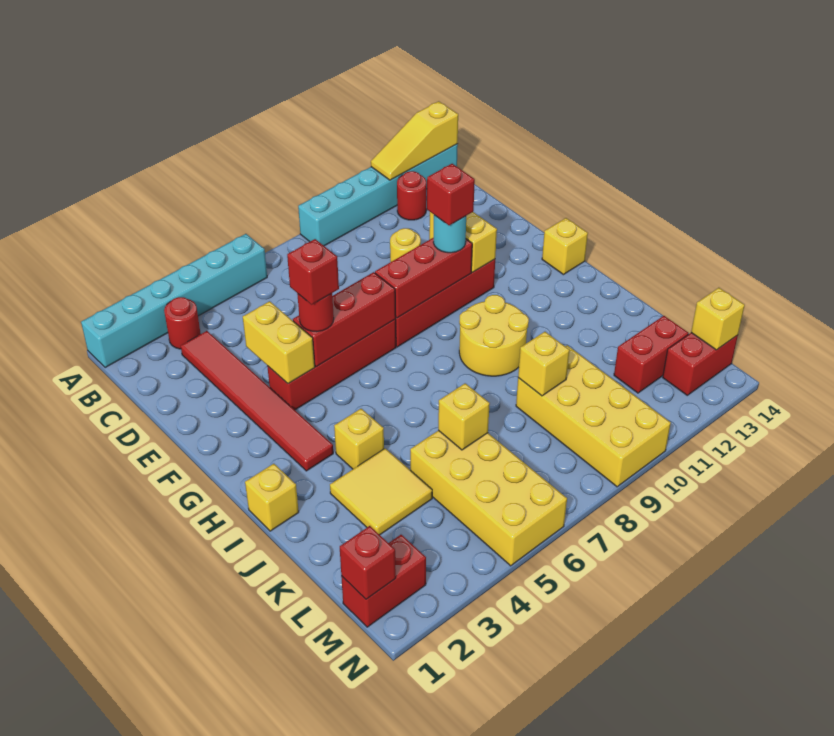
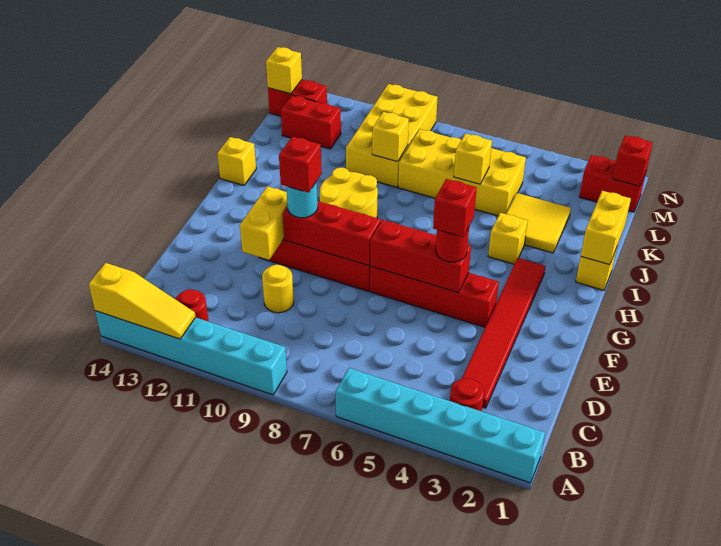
yellow 1x2 brick [243,301,315,384] -> yellow 1x2 brick moved to [581,191,631,265]
yellow 1x1 brick [542,218,588,275] -> yellow 1x1 brick moved to [217,137,256,185]
yellow 2x4 brick [410,430,567,566] -> yellow 2x4 brick turned to [398,129,526,216]

